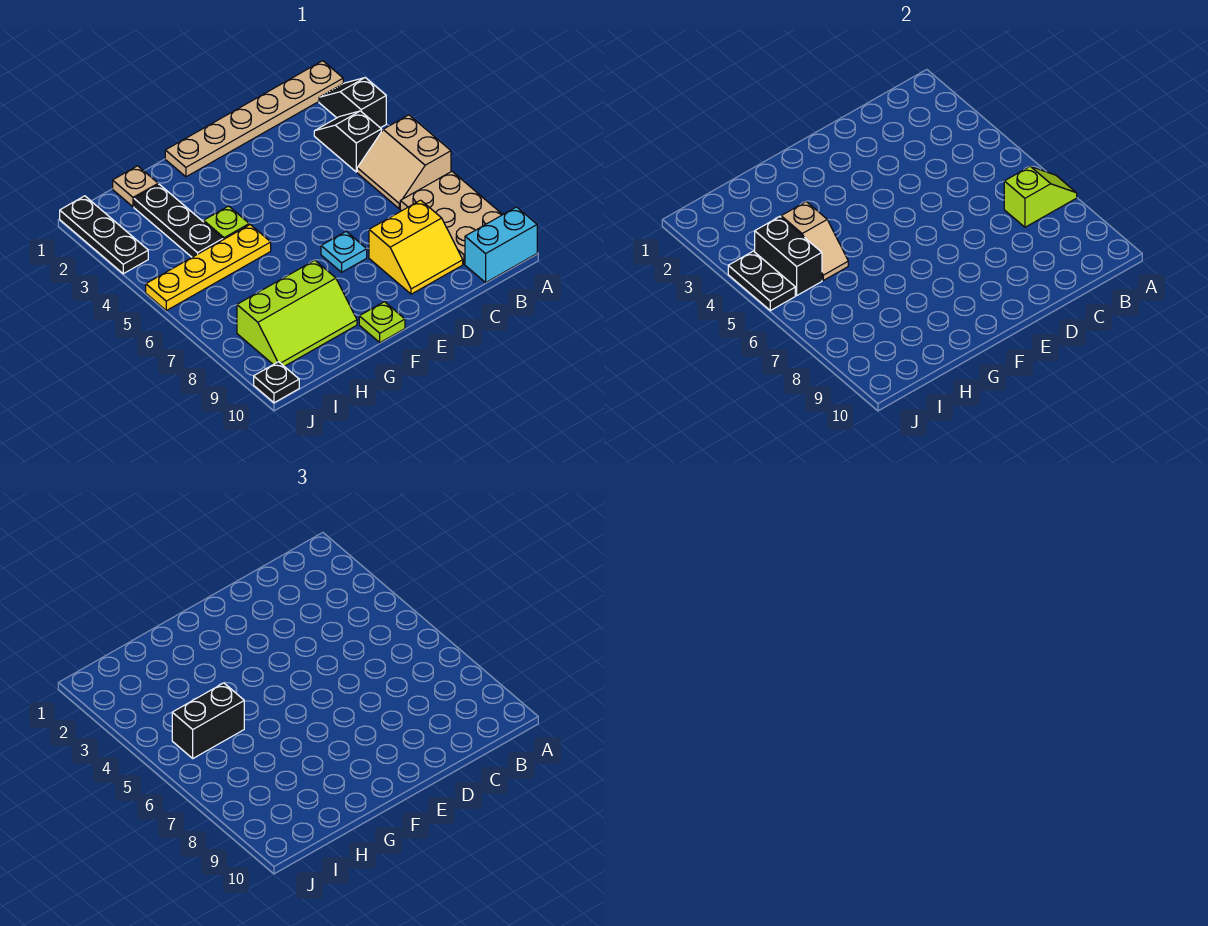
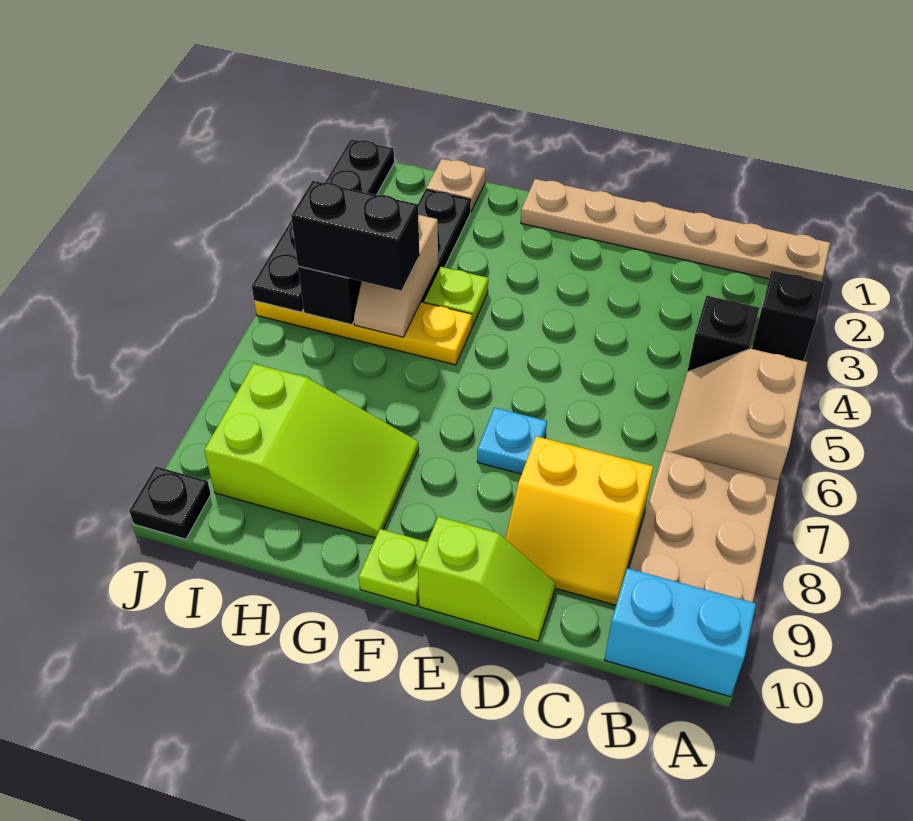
lime 1x2 slope [1004,166,1077,227] -> lime 1x2 slope moved to [418,517,556,641]
lime 2x3 slope [237,260,357,366] -> lime 2x3 slope turned to [204,364,419,538]

